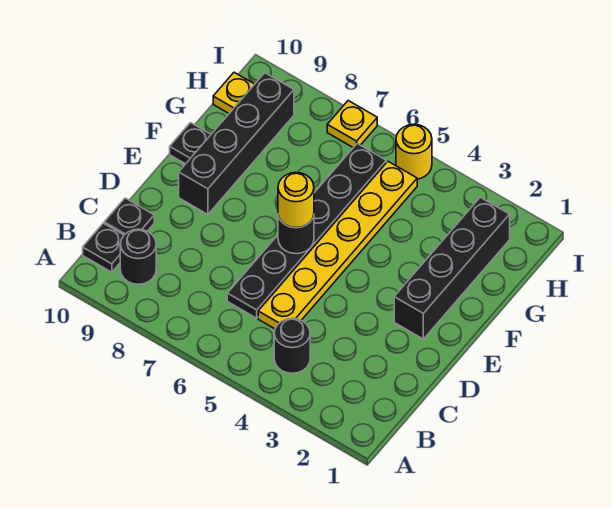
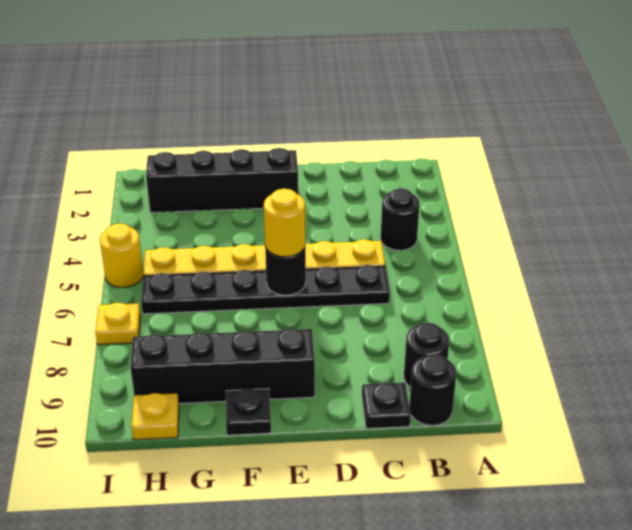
black 1x1 plate [83,223,124,272] -> black 1x1 round brick [409,354,456,426]

